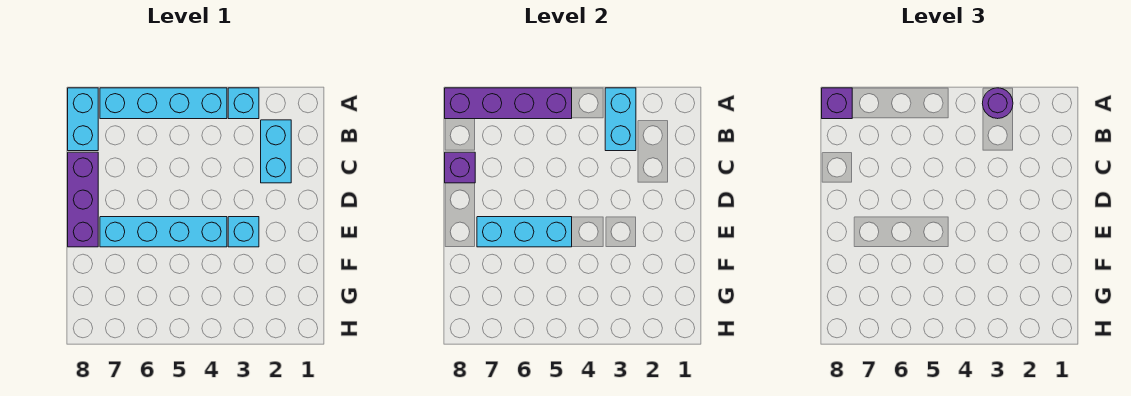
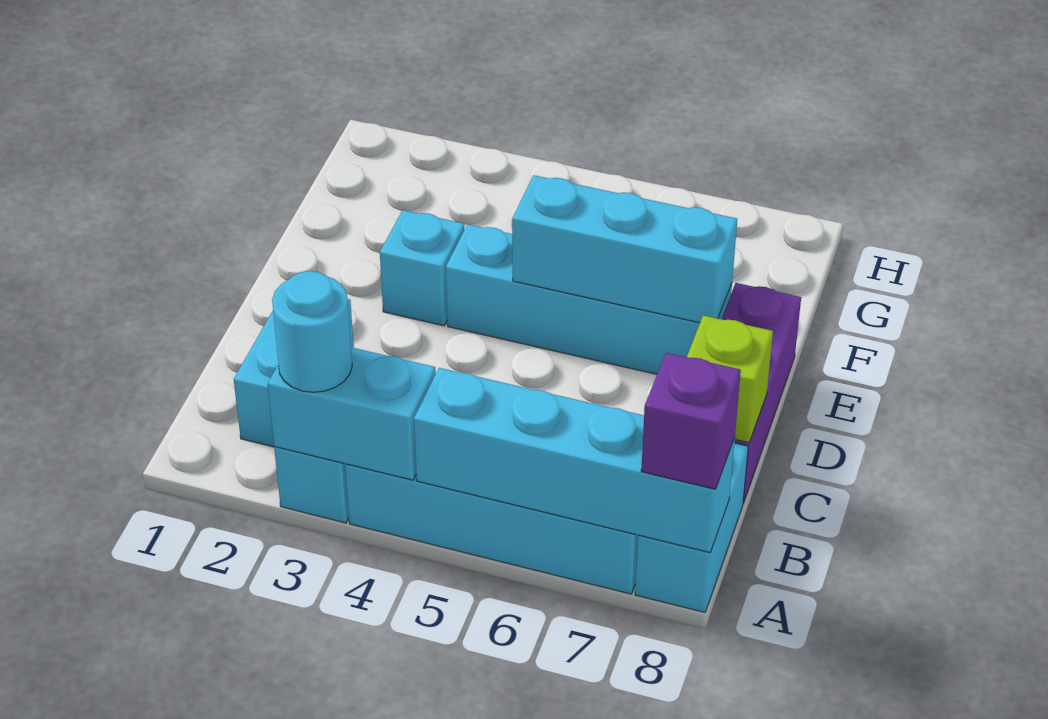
cyan 1x2 brick [605,88,636,151] -> cyan 1x2 brick turned to [268,347,436,480]
purple 1x1 round brick [982,88,1013,119] -> cyan 1x1 round brick [272,271,352,392]
purple 1x4 brick [445,88,572,119] -> cyan 1x4 brick [414,368,735,553]
purple 1x1 brick [445,152,475,183] -> lime 1x1 brick [687,315,773,443]

